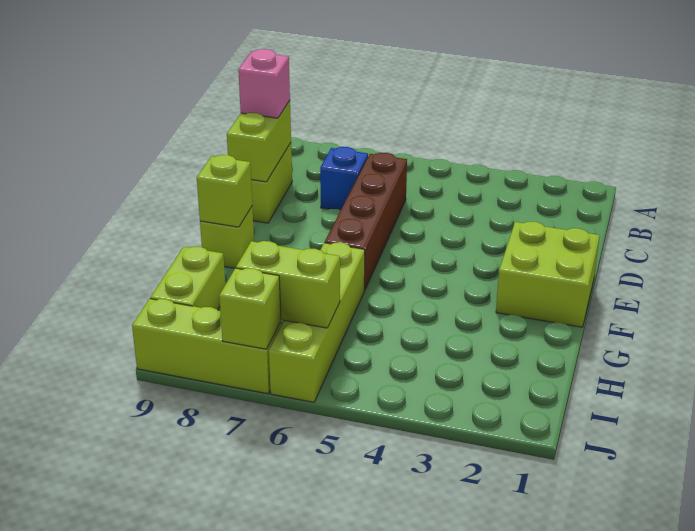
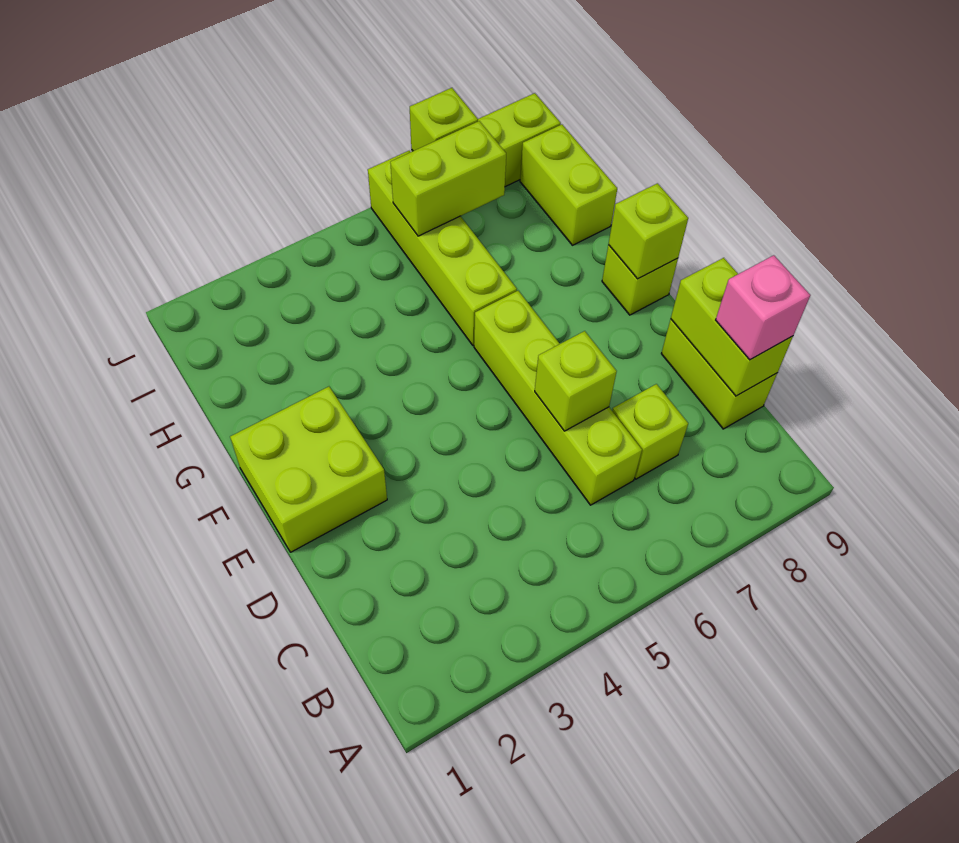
brown 1x4 brick [325,153,407,290] -> lime 1x4 brick [474,291,642,505]
blue 1x1 brick [320,147,368,210] -> lime 1x1 brick [612,384,688,479]
none -> lime 1x1 brick [535,331,617,431]

